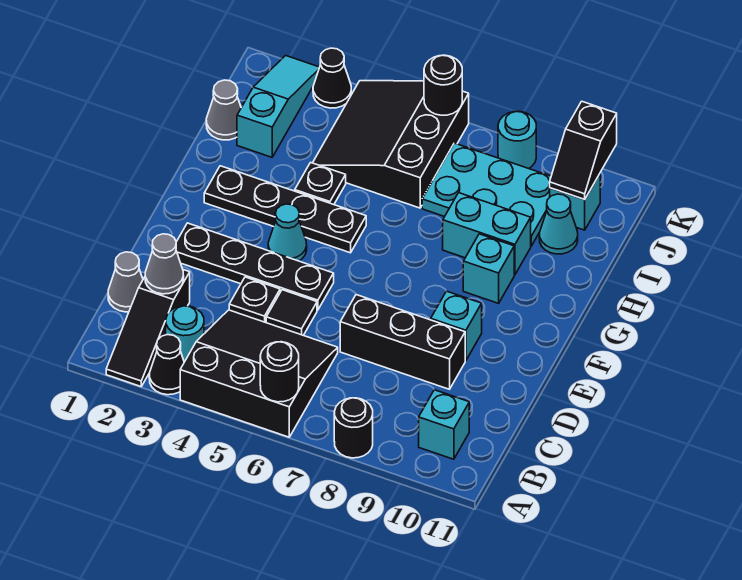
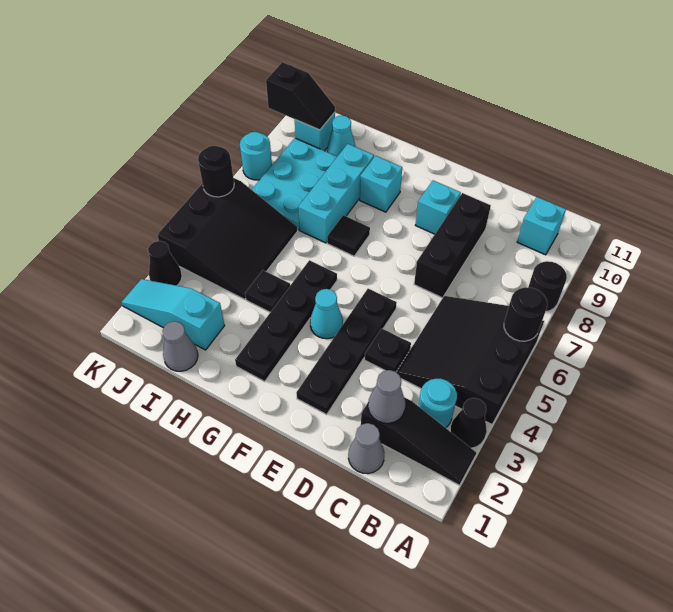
black 1x1 tile [266,290,317,335] -> black 1x1 tile moved to [327,215,370,256]
cyan 1x2 brick [443,193,531,275] -> cyan 1x3 brick [298,144,374,243]
black 3x3 slope [313,81,469,208] -> black 3x3 slope turned to [157,178,298,299]

